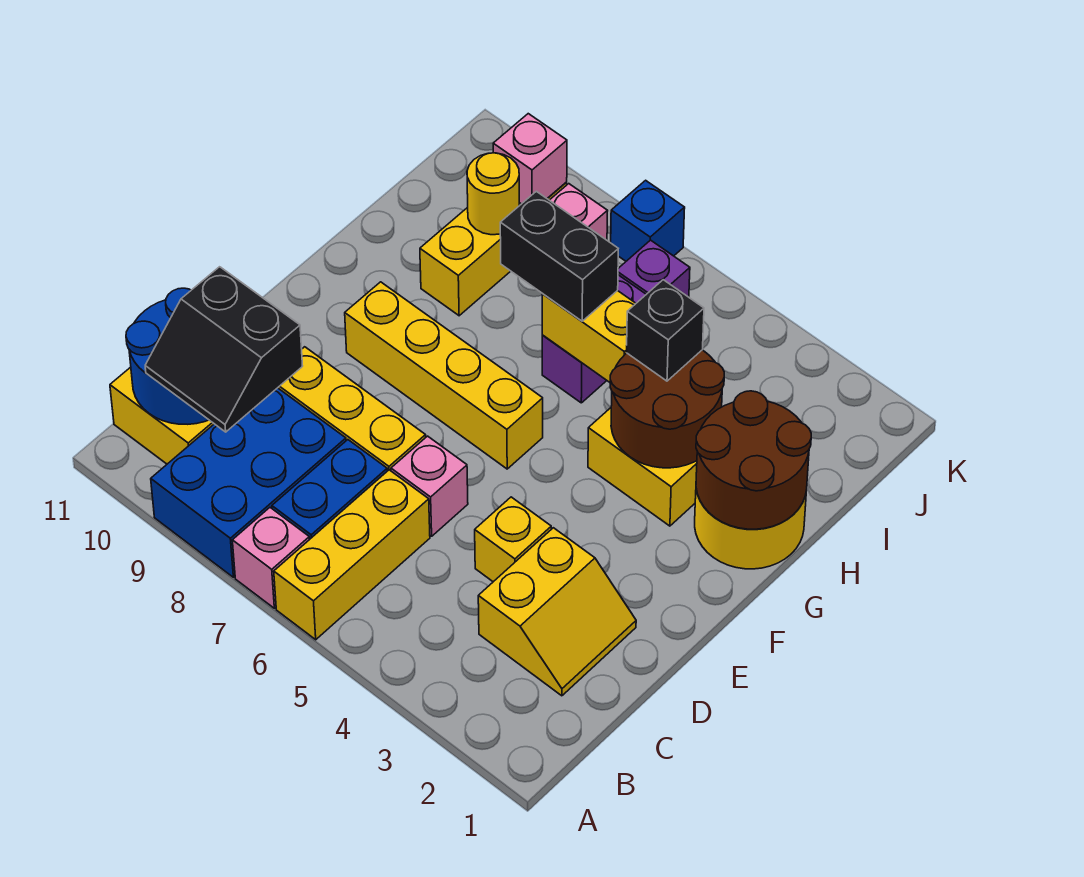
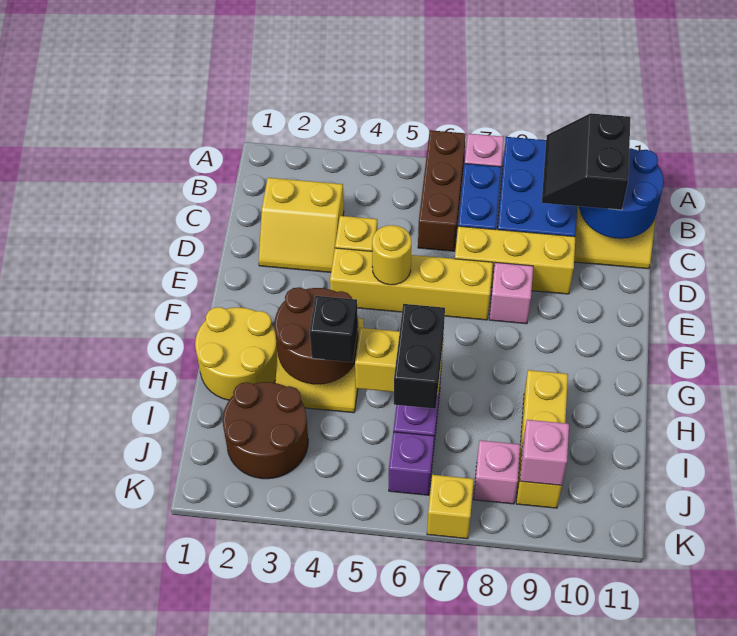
yellow 1x3 brick [274,470,430,640] -> brown 1x3 brick [418,130,466,251]
black 2x2 slope [145,267,302,432] -> black 2x2 slope turned to [542,113,630,210]
yellow 2x2 slope [478,528,636,696] -> yellow 2x2 slope turned to [259,178,344,272]
pink 1x1 brick [391,436,468,536] -> pink 1x1 brick moved to [489,262,533,324]
yellow 1x4 brick [345,282,543,469] -> yellow 1x4 brick moved to [330,248,493,320]
brown 2x2 round brick [696,391,811,529] -> brown 2x2 round brick moved to [223,382,308,479]
black 1x2 brick [500,191,618,321] -> black 1x2 brick turned to [394,304,445,409]
yellow 1x1 round brick [467,153,519,235] -> yellow 1x1 round brick moved to [372,225,411,285]
blue 1x1 brick [611,180,685,261] -> yellow 1x1 brick [427,475,474,539]

